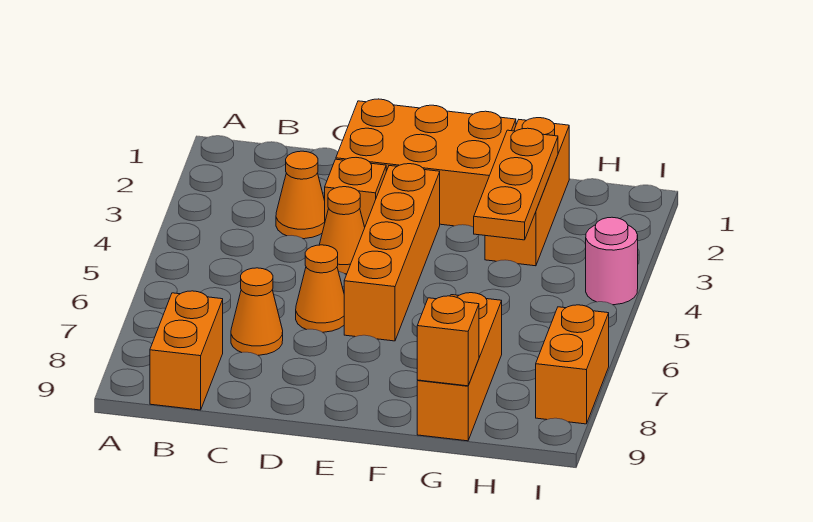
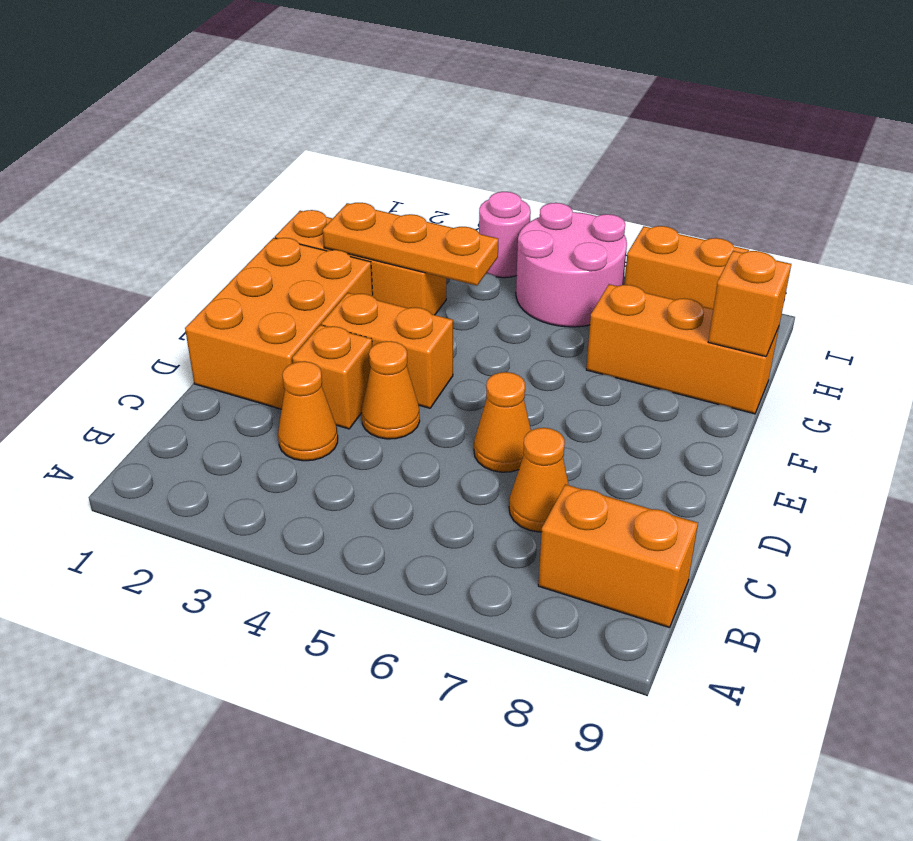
orange 1x4 brick [344,164,440,341] -> orange 1x2 brick [321,293,453,408]
none -> pink 2x2 round brick [516,203,627,327]

